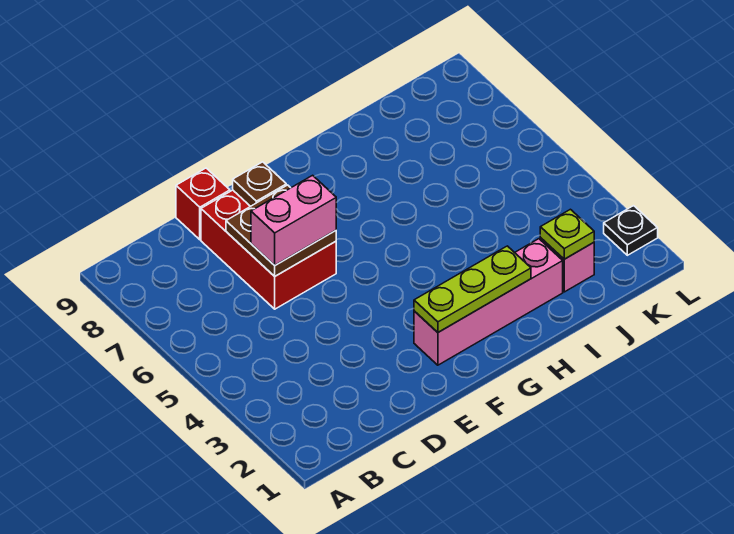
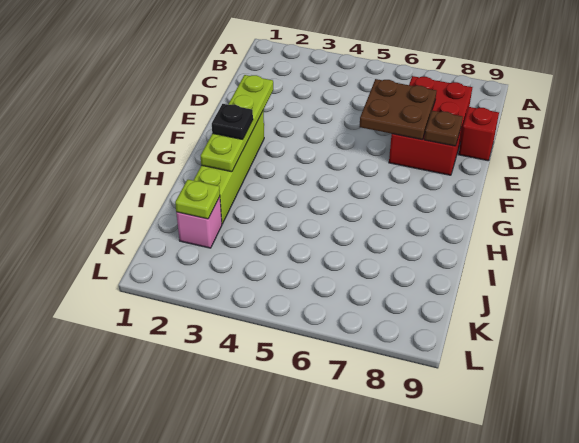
red 2x3 brick [201,190,336,309] -> red 2x3 brick turned to [389,76,472,175]
pink 1x2 brick [251,175,336,265] -> none
pink 1x4 brick [414,239,563,365] -> lime 1x4 brick [193,110,264,224]
lime 1x3 plate [414,246,531,332] -> lime 1x4 plate [201,75,273,172]
black 1x1 plate [604,206,658,255] -> black 1x1 plate moved to [212,104,253,139]

